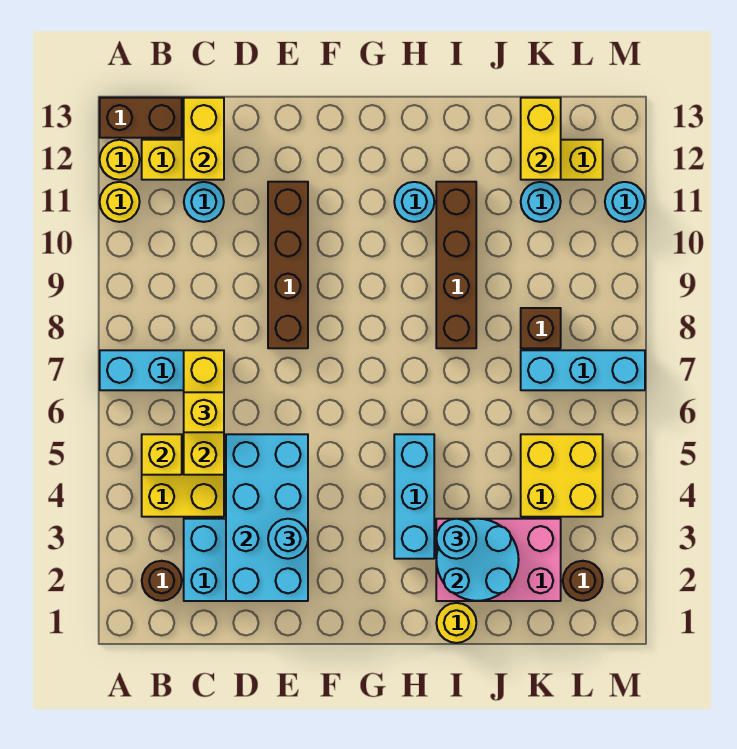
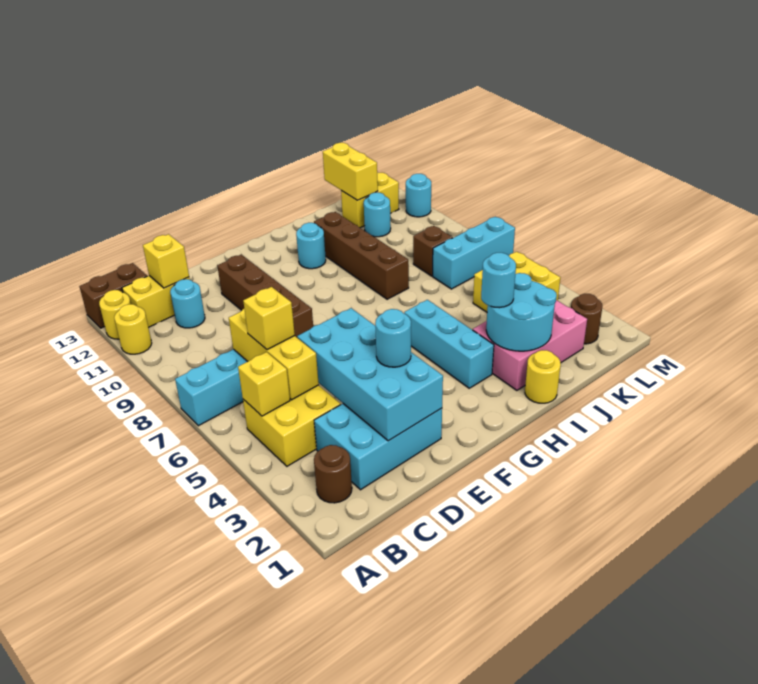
yellow 1x2 brick [184,98,224,180] -> yellow 1x1 brick [143,234,189,288]

